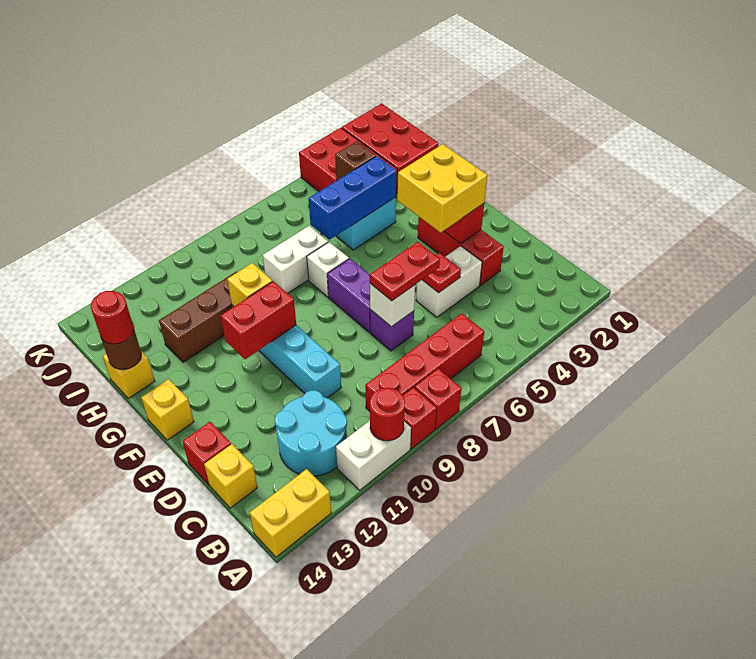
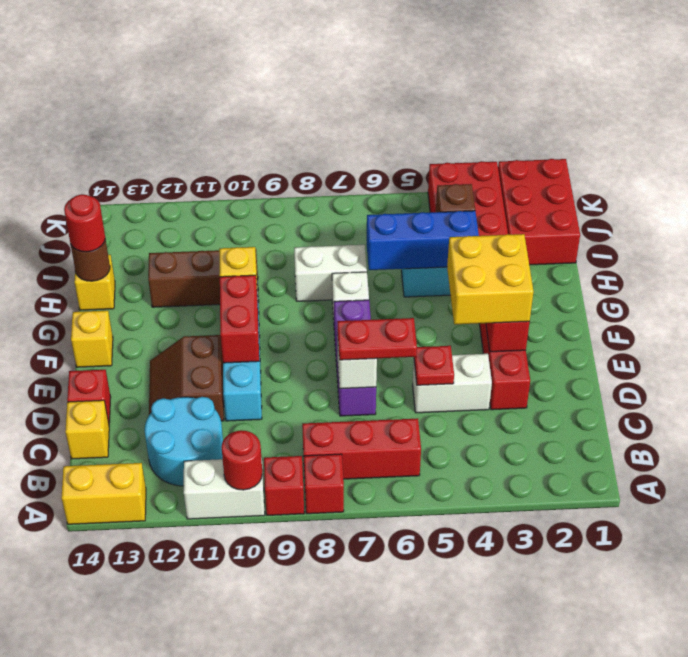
red 1x4 brick [365,313,484,411] -> red 1x3 brick [302,419,421,479]
none -> brown 2x2 slope [149,335,224,421]
red 1x2 brick [221,281,296,359] -> red 1x2 brick turned to [220,275,259,363]

